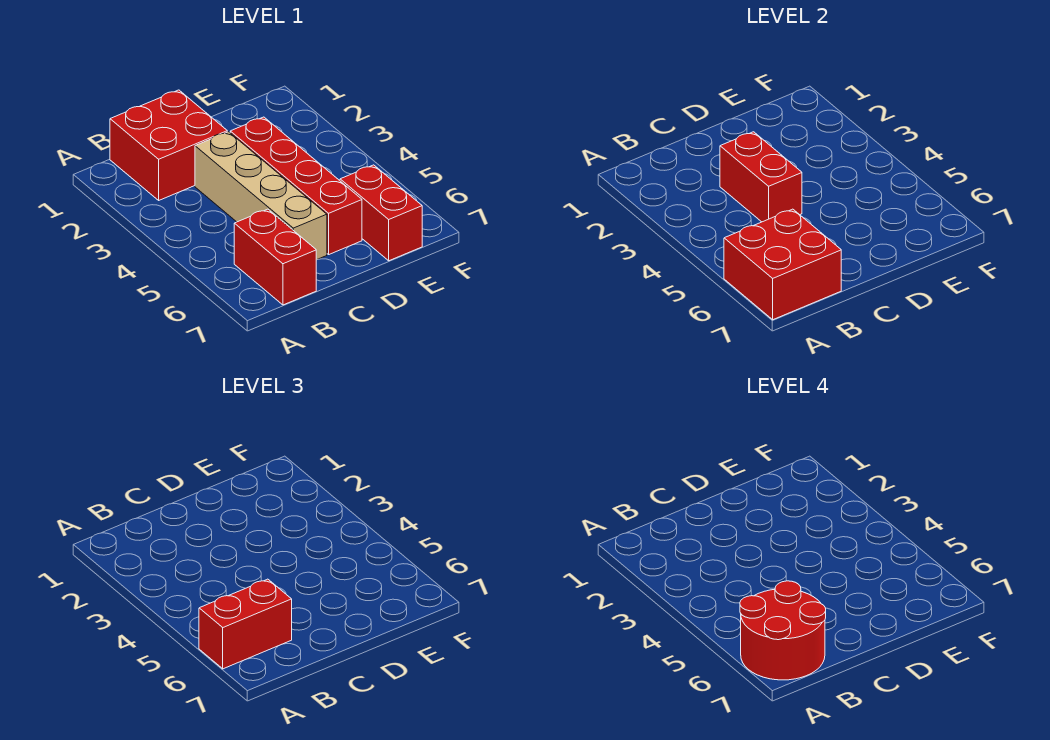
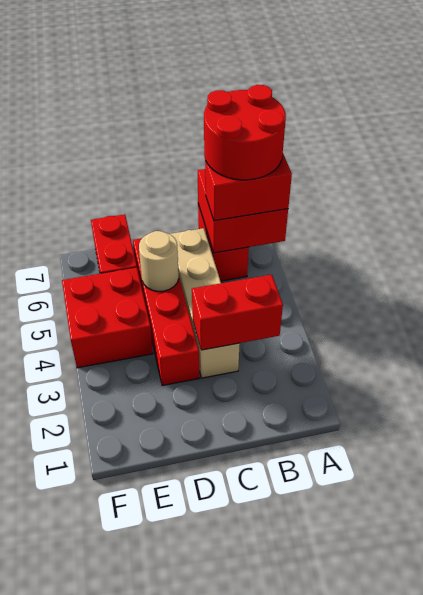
red 2x2 brick [110,90,227,200] -> red 2x2 brick moved to [62,268,153,368]
red 1x2 brick [720,132,802,222] -> red 1x2 brick turned to [192,275,283,350]
none -> tan 1x1 round brick [139,231,179,291]

